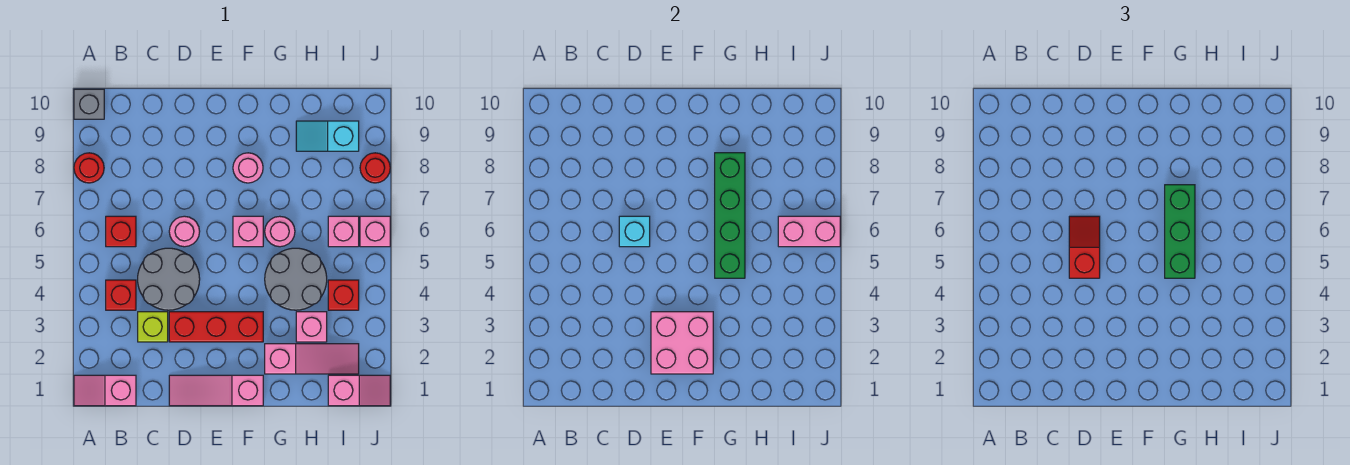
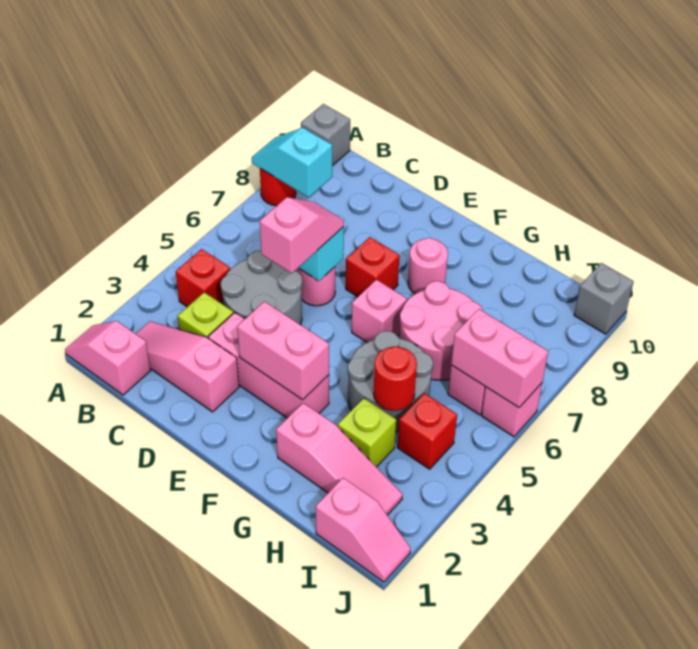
red 1x1 brick [106,216,136,247] -> red 1x1 brick moved to [346,237,400,297]
pink 1x3 slope [169,375,263,406] -> pink 1x3 slope moved to [136,321,239,412]
red 1x3 brick [169,312,263,342] -> pink 1x3 brick [208,313,329,418]
red 1x2 slope [1069,216,1100,278] -> pink 1x2 slope [260,197,344,273]
pink 2x2 brick [651,312,713,374] -> pink 1x2 brick [237,302,329,400]
green 1x4 brick [715,153,745,278] -> none
green 1x3 brick [1165,185,1195,278] -> none
pink 1x1 round brick [265,216,295,247] -> pink 2x2 round brick [399,281,483,380]
pink 1x1 brick [296,312,327,342] -> lime 1x1 brick [338,398,396,467]
cyan 1x2 slope [296,121,359,151] -> cyan 1x2 slope moved to [252,128,332,197]
red 1x1 round brick [360,153,390,183] -> red 1x1 round brick moved to [374,347,417,411]
none -> grey 1x1 brick [574,263,634,334]

